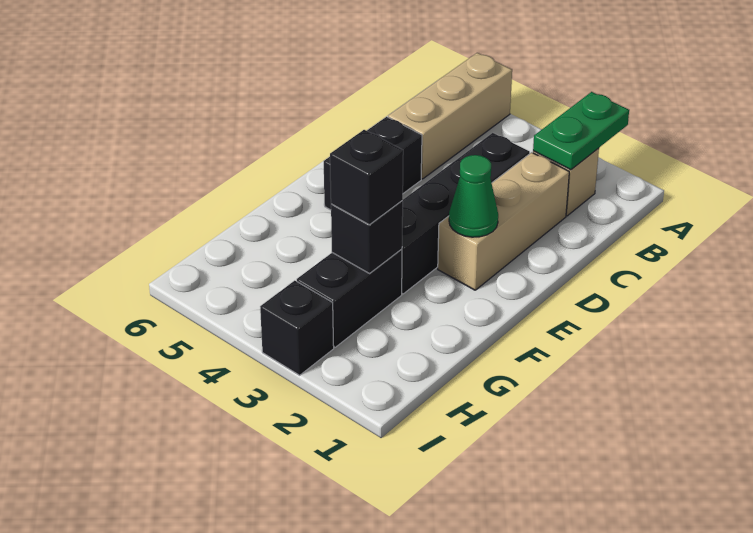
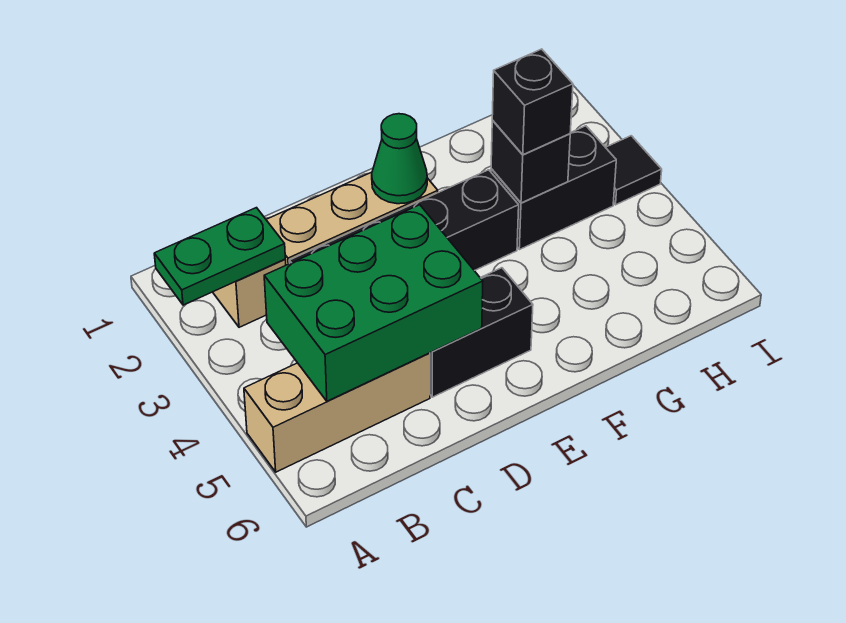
none -> green 2x3 brick [264,205,483,401]
black 1x1 brick [260,281,334,375] -> black 1x1 tile [605,136,662,205]

